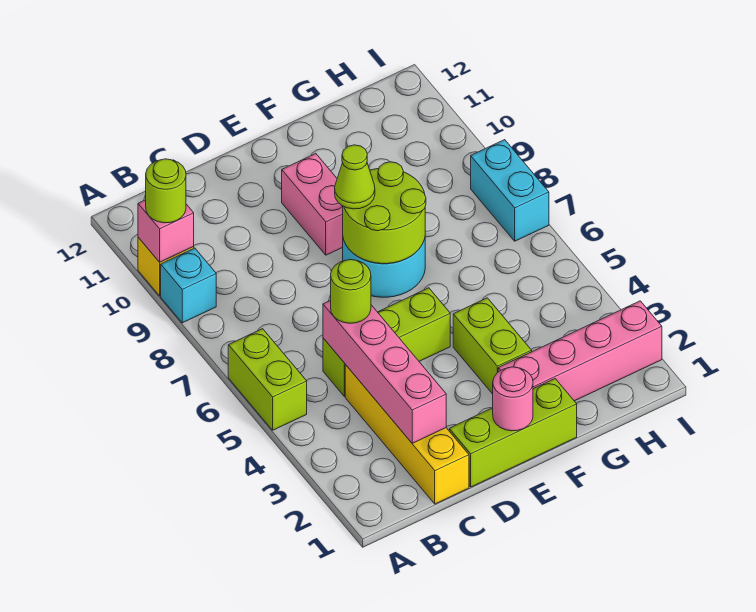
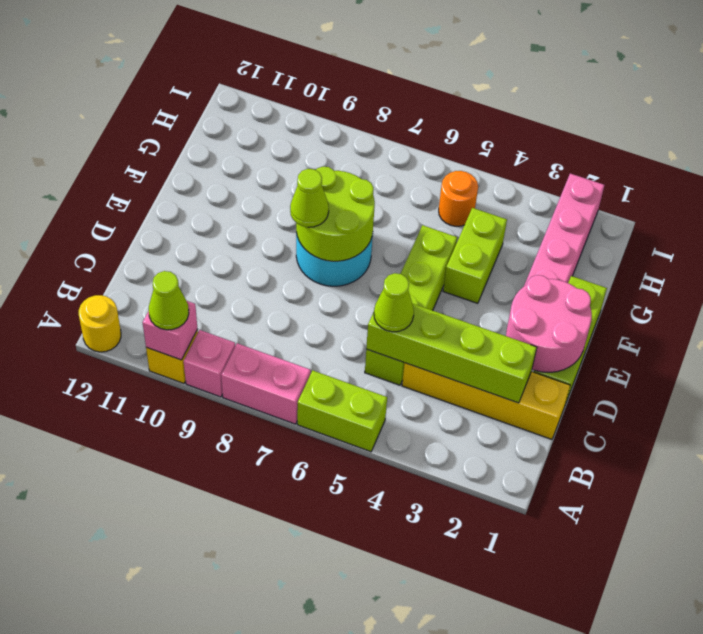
cyan 1x1 brick [161,248,216,323] -> pink 1x1 brick [184,330,235,397]
lime 1x1 round brick [146,159,186,223] -> lime 1x1 cone [149,271,189,330]
none -> yellow 1x1 round brick [79,295,121,352]
pink 1x4 brick [323,300,446,443] -> lime 1x4 brick [366,304,537,403]
lime 1x3 brick [323,288,450,397] -> lime 1x4 brick [365,225,457,385]
lime 1x1 round brick [331,259,371,323] -> lime 1x1 cone [374,273,414,332]
pink 1x1 round brick [493,367,533,431] -> pink 2x2 round brick [506,275,592,372]
pink 1x2 brick [282,154,343,255] -> pink 1x2 brick moved to [221,343,311,424]
lime 1x2 brick [453,298,532,394] -> lime 1x2 brick turned to [443,208,507,303]
none -> orange 1x1 round brick [439,171,478,226]
cyan 1x2 brick [471,140,549,241] -> none

